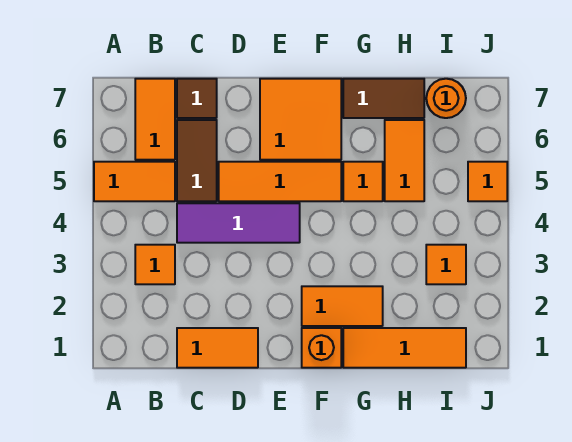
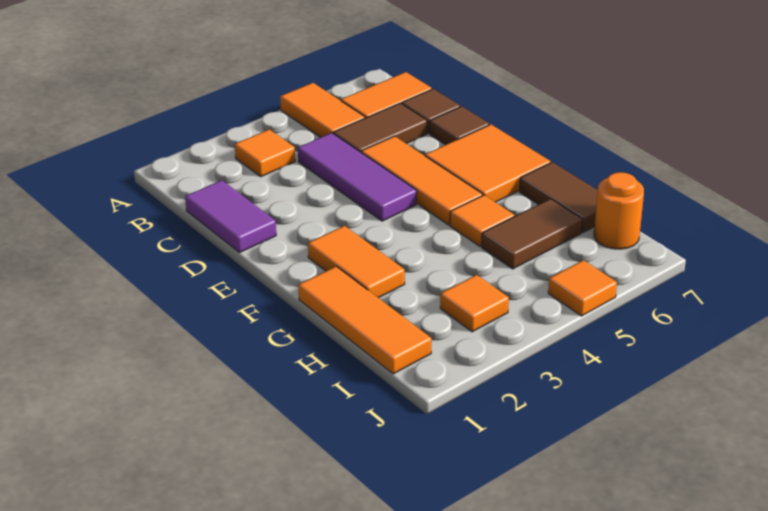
orange 1x2 tile [177,328,258,368] -> purple 1x2 tile [185,180,276,253]
none -> brown 1x1 tile [430,106,489,145]
orange 1x1 brick [302,328,341,368] -> none
orange 1x2 tile [385,120,424,201] -> brown 1x2 tile [482,199,582,269]

